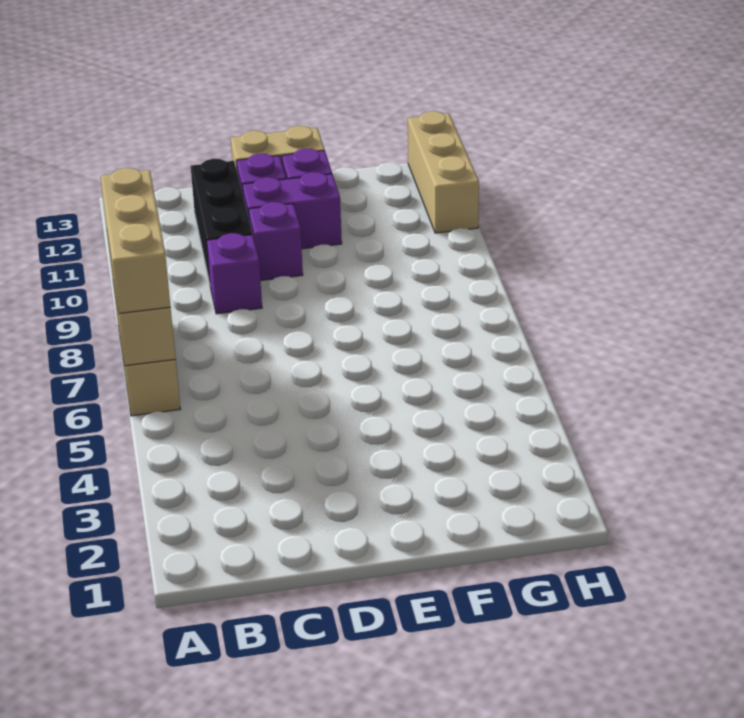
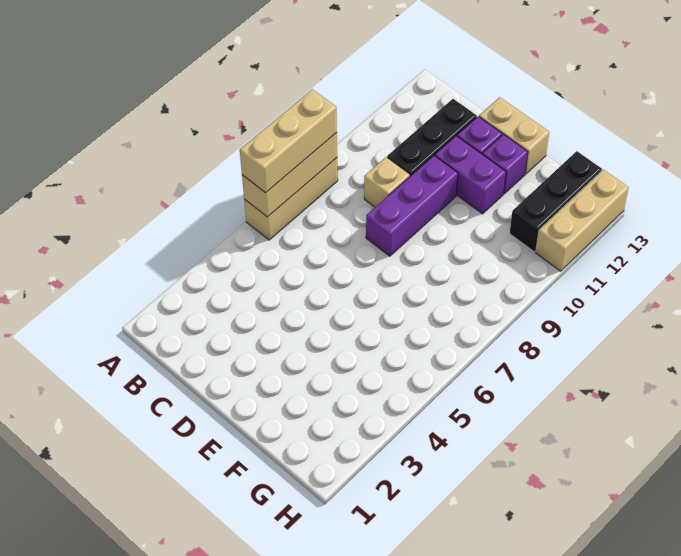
purple 1x1 brick [207,233,262,314] -> tan 1x1 brick [364,157,410,207]
purple 1x1 brick [249,202,303,281] -> purple 1x3 brick [366,156,458,256]
none -> black 1x3 brick [510,151,602,252]

